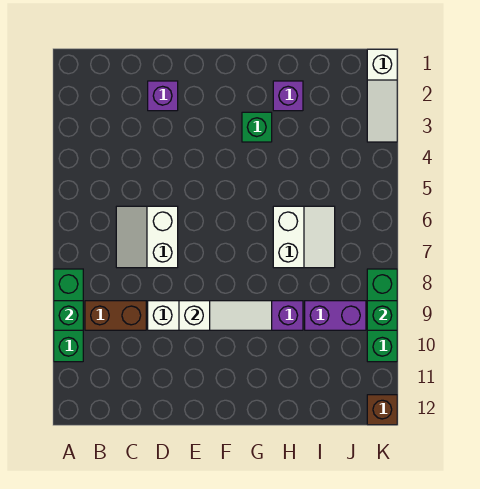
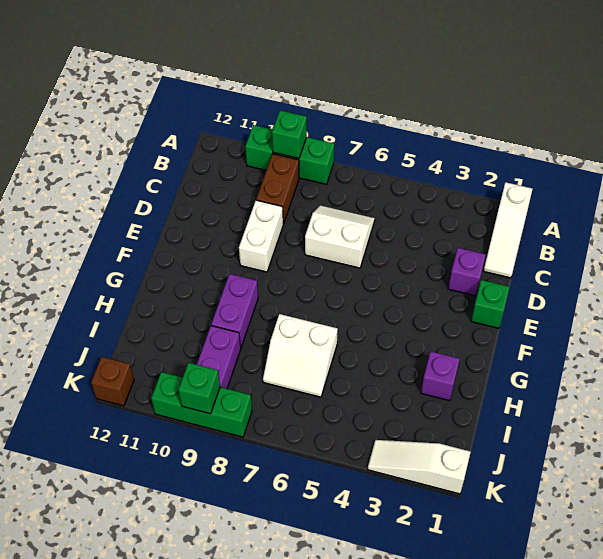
white 1x3 slope [179,301,272,330] -> white 1x3 slope moved to [484,182,532,278]
green 1x1 brick [242,112,272,142] -> green 1x1 brick moved to [471,280,509,328]

